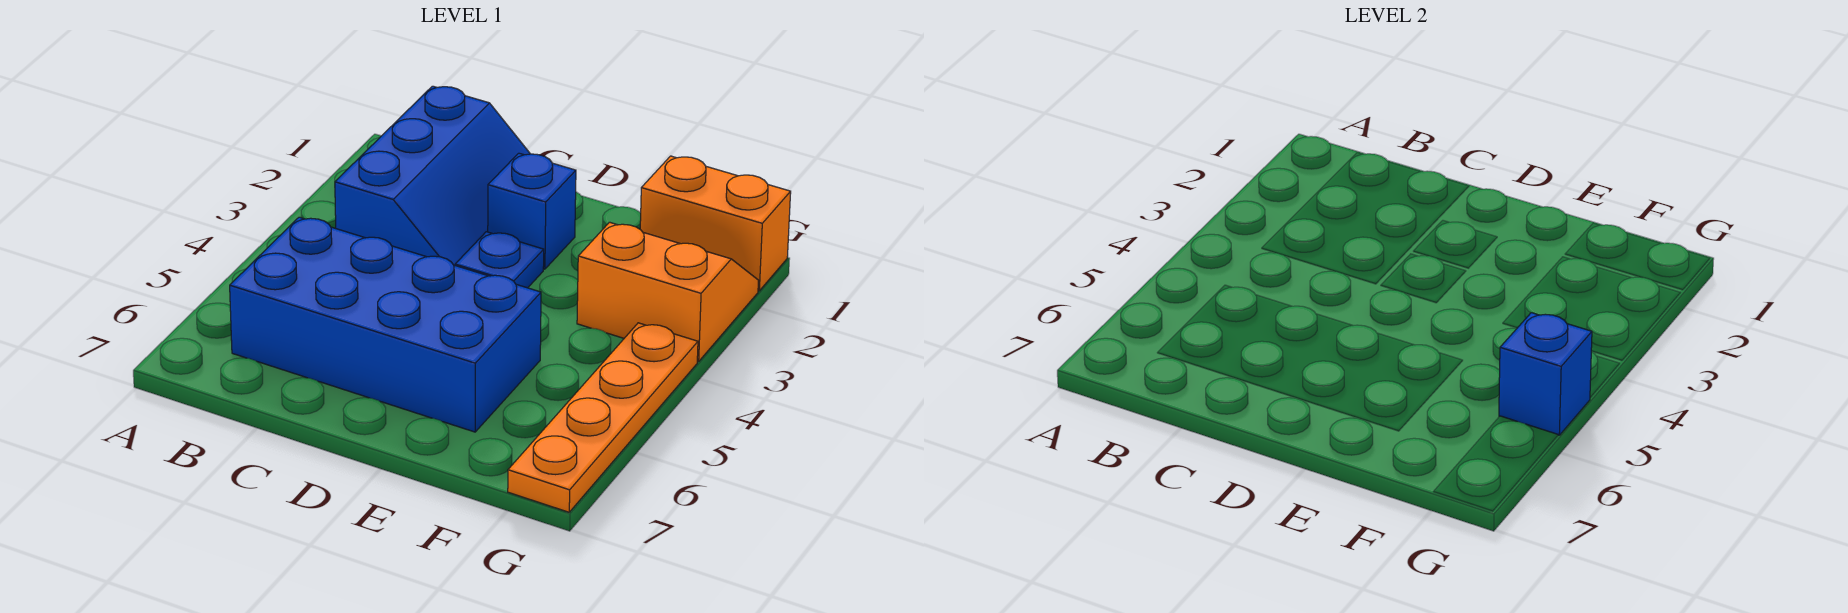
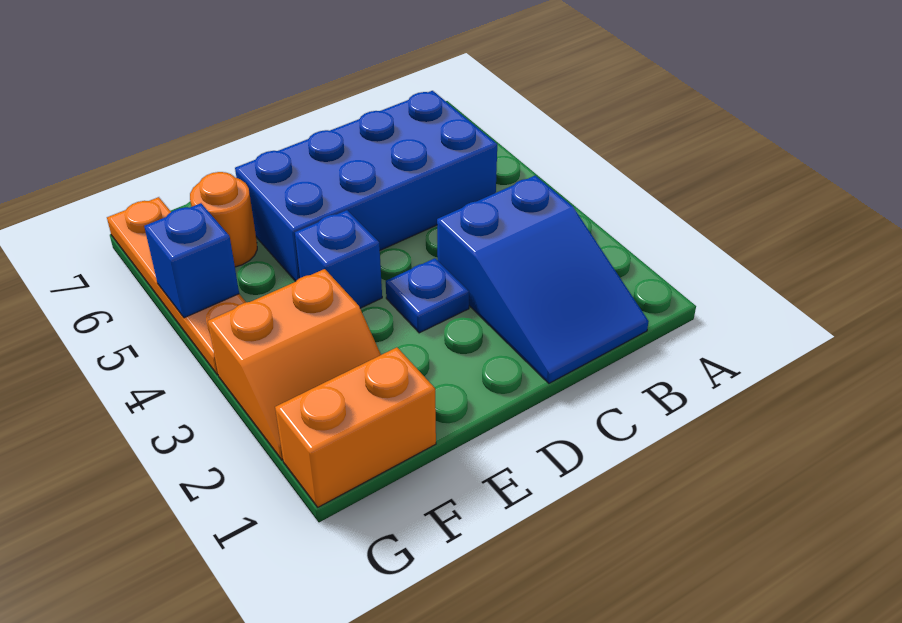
blue 2x3 slope [335,86,530,265] -> blue 2x3 slope turned to [437,175,649,383]
blue 1x1 brick [488,153,576,269] -> blue 1x1 brick moved to [295,210,382,308]
none -> orange 1x1 round brick [190,172,257,267]

